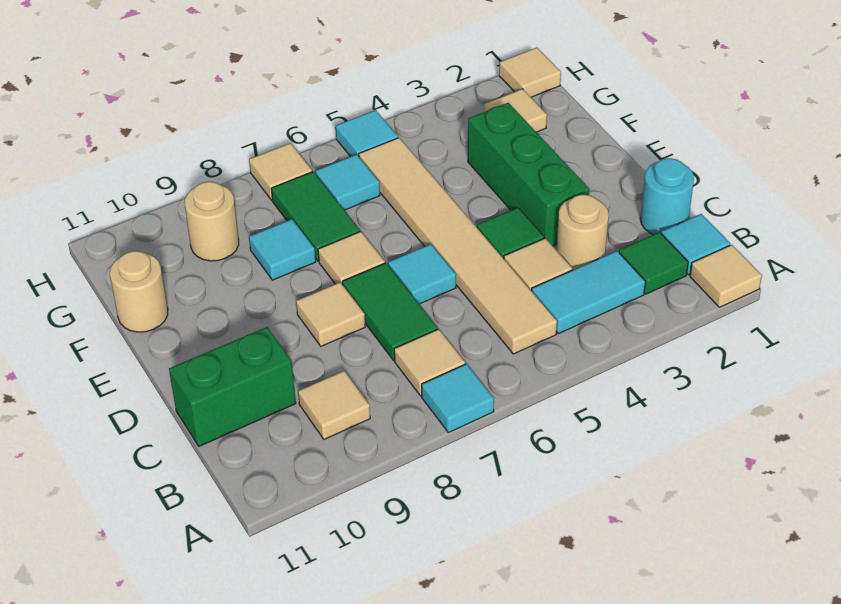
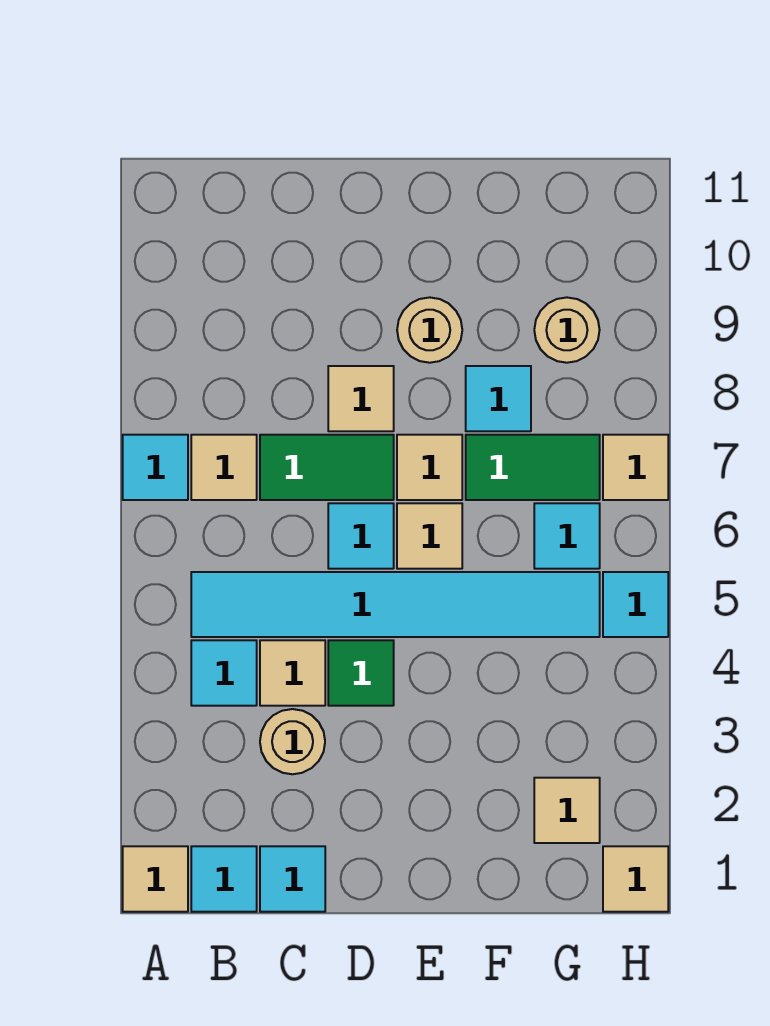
green 1x1 tile [619,232,688,294] -> none
cyan 1x2 tile [532,251,645,334] -> cyan 1x1 tile [191,640,257,706]
tan 1x6 tile [359,138,557,354] -> cyan 1x6 tile [191,572,600,637]
tan 1x1 tile [298,371,370,439] -> tan 1x1 tile moved to [397,503,462,569]
cyan 1x1 round brick [640,158,694,235] -> cyan 1x1 tile [260,846,325,912]
green 1x2 brick [169,327,296,446] -> none
green 1x3 brick [468,103,589,246] -> none
tan 1x1 round brick [110,251,168,332] -> tan 1x1 round brick moved to [397,297,462,363]

